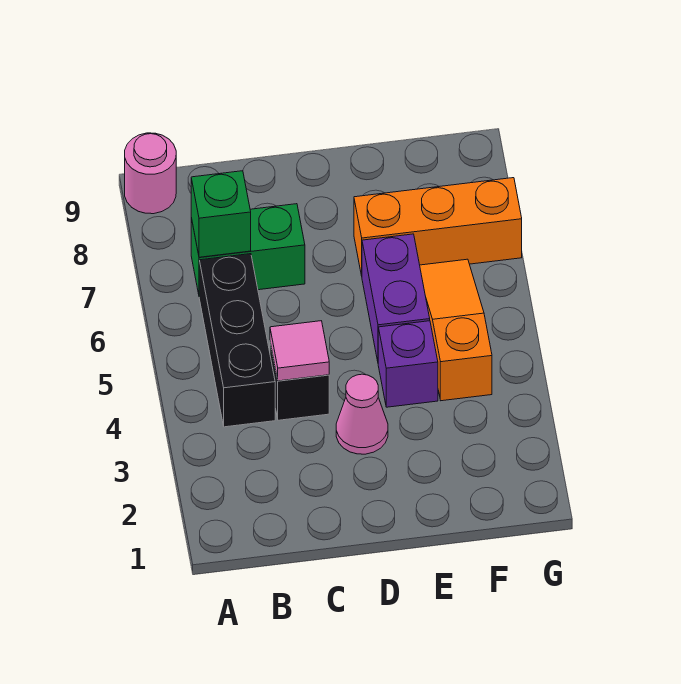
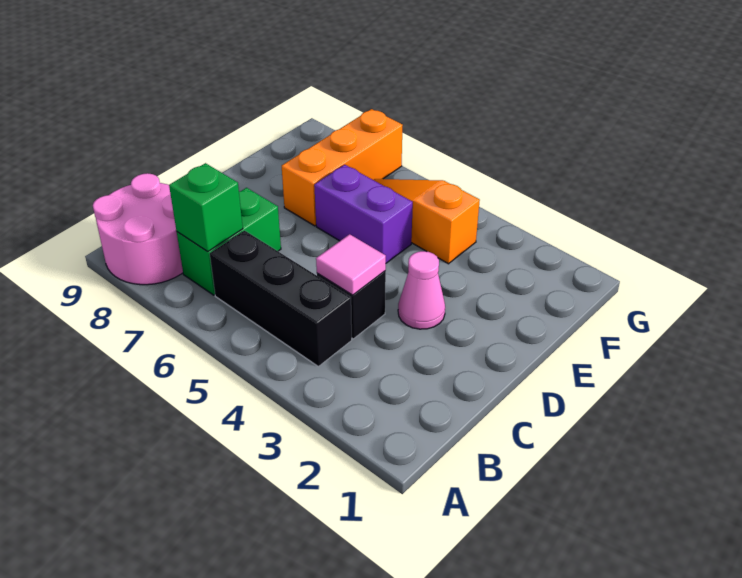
pink 1x1 round brick [125,133,176,214] -> pink 2x2 round brick [93,173,183,285]
purple 1x1 brick [378,321,438,407] -> none

